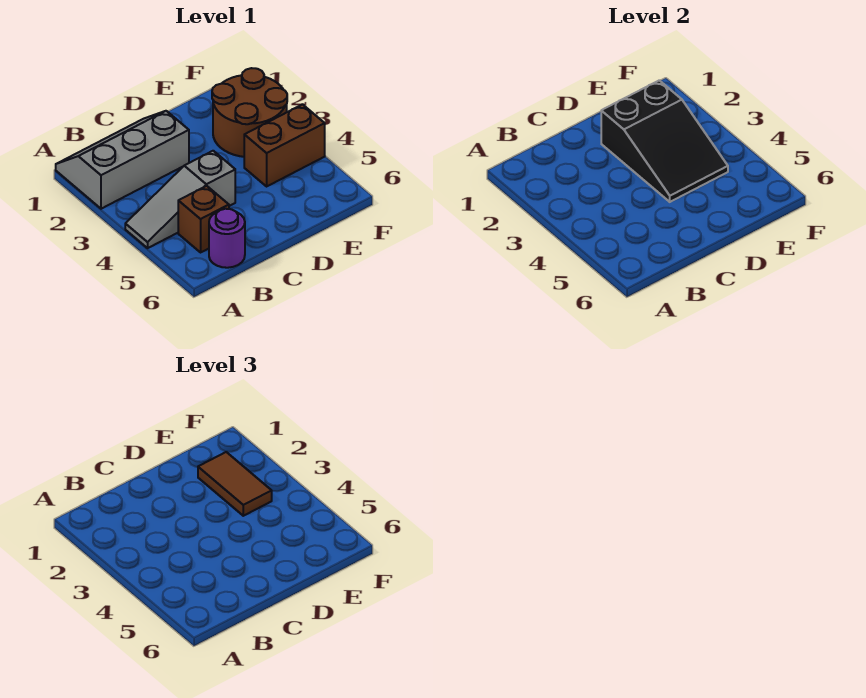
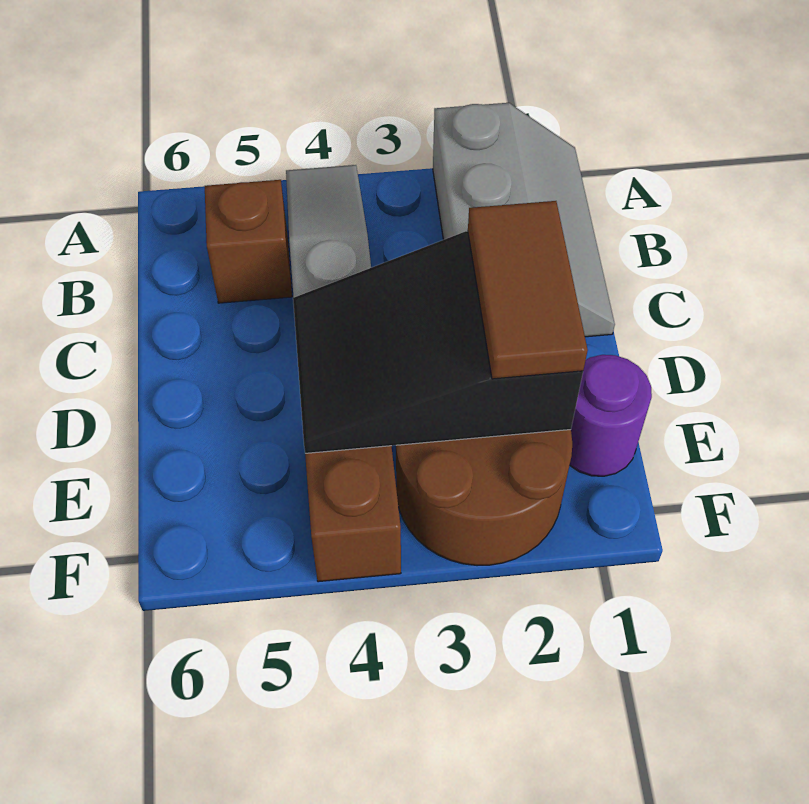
purple 1x1 round brick [209,209,245,268] -> purple 1x1 round brick moved to [570,355,652,476]
brown 1x2 tile [198,452,272,516] -> brown 1x2 tile turned to [468,201,588,379]

